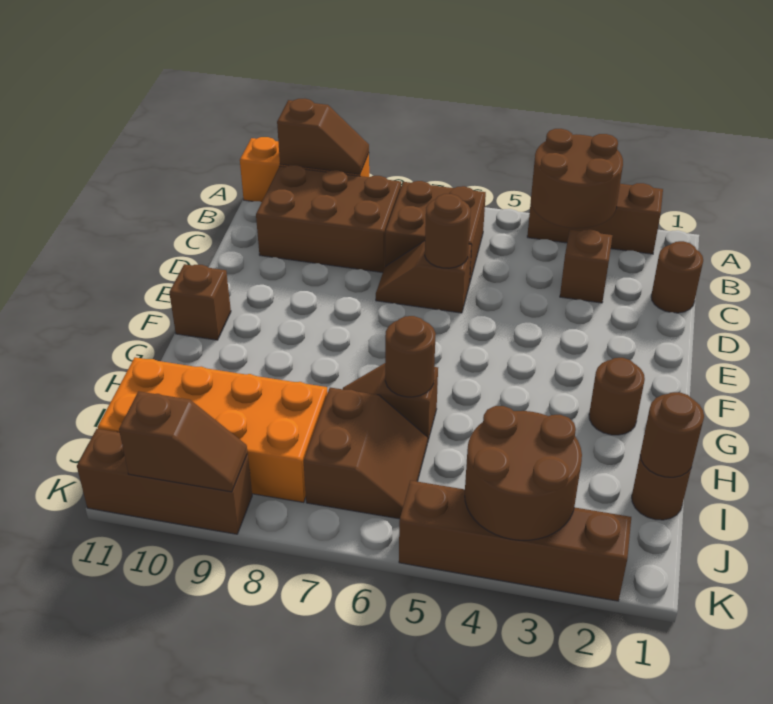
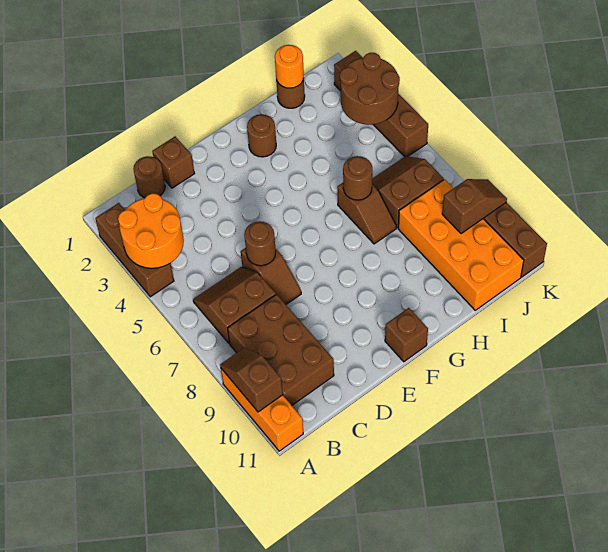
brown 2x2 round brick [531,129,623,228] -> orange 2x2 round brick [118,193,184,268]
brown 2x2 brick [385,181,486,284] -> brown 2x2 slope [193,267,276,344]
brown 1x1 brick [560,229,612,303] -> brown 1x1 brick moved to [152,136,195,188]
brown 1x1 round brick [640,392,704,477] -> orange 1x1 round brick [275,45,304,88]
brown 1x2 slope [119,391,248,492] -> brown 1x2 slope turned to [442,179,507,234]

